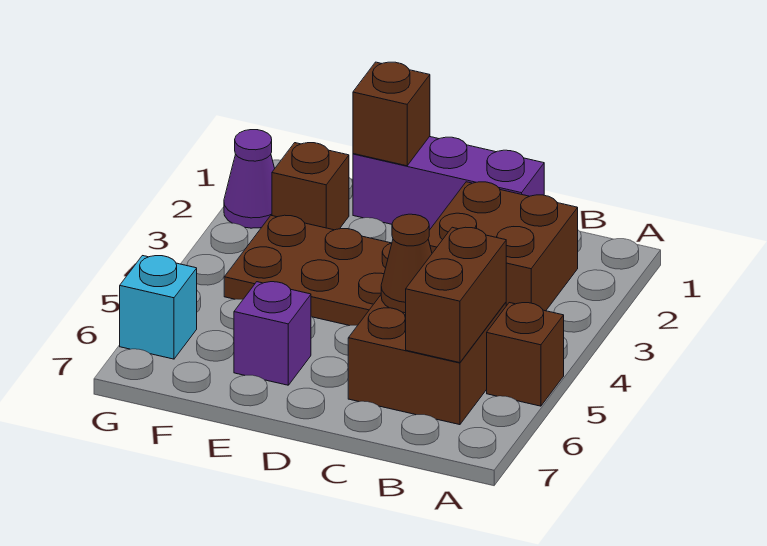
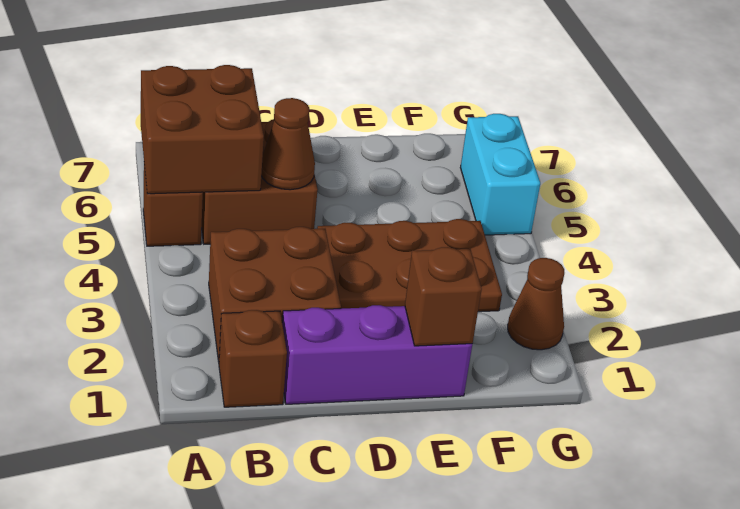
brown 1x2 brick [406,227,506,363] -> brown 2x2 brick [141,65,264,194]
purple 1x1 brick [234,282,311,385] -> none
brown 1x1 brick [272,143,349,230] -> brown 1x1 brick moved to [219,310,287,407]
purple 1x1 cone [224,130,275,228] -> brown 1x1 cone [508,258,564,350]
cyan 1x1 brick [120,256,197,359] -> cyan 1x2 brick [460,114,540,235]

